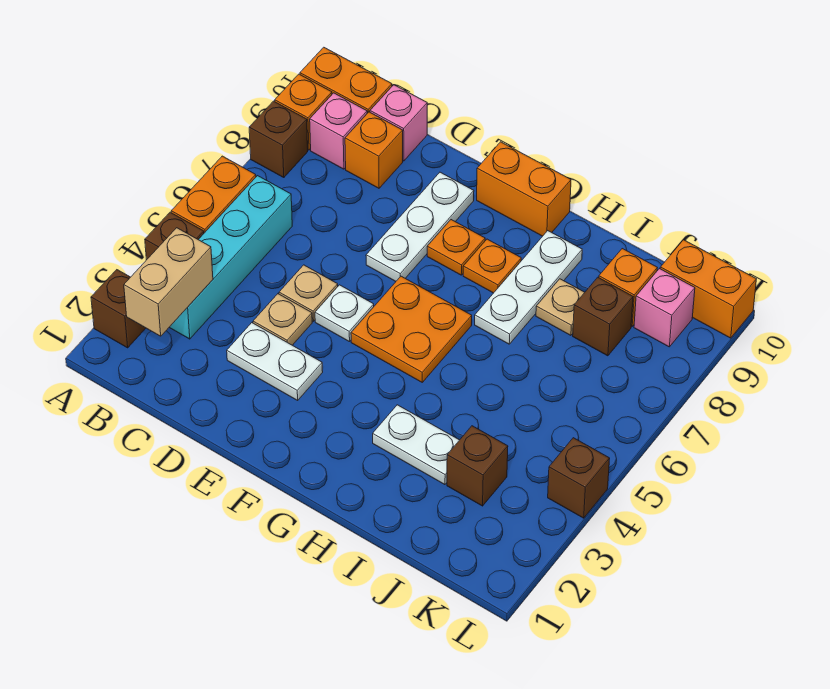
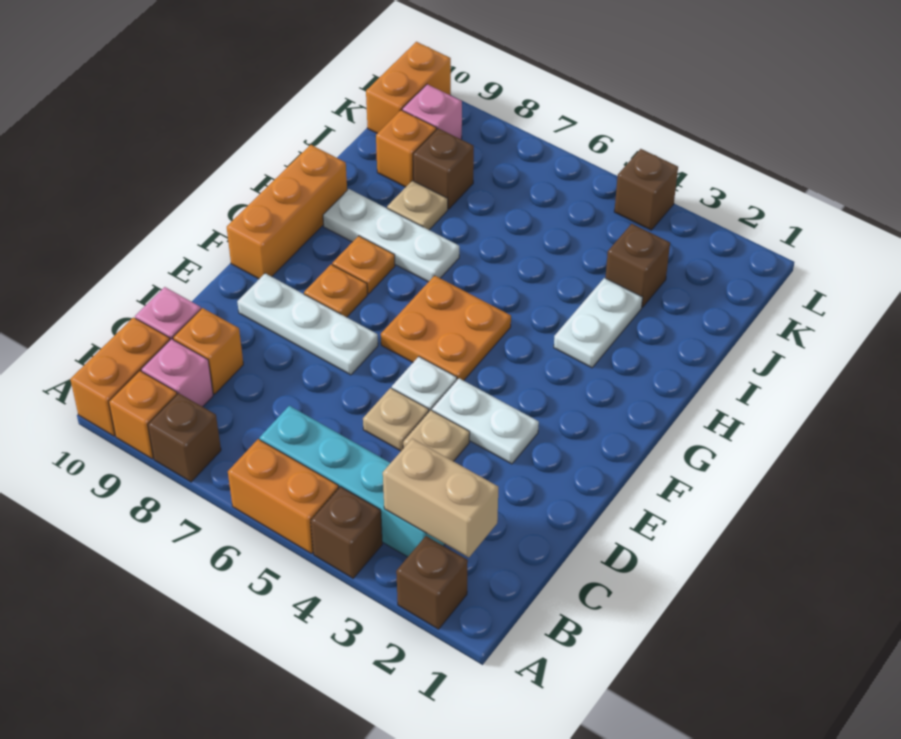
white 1x2 plate [227,323,323,400] -> white 1x2 plate turned to [432,378,539,464]
orange 1x2 brick [477,142,571,236] -> orange 1x3 brick [227,145,347,279]

